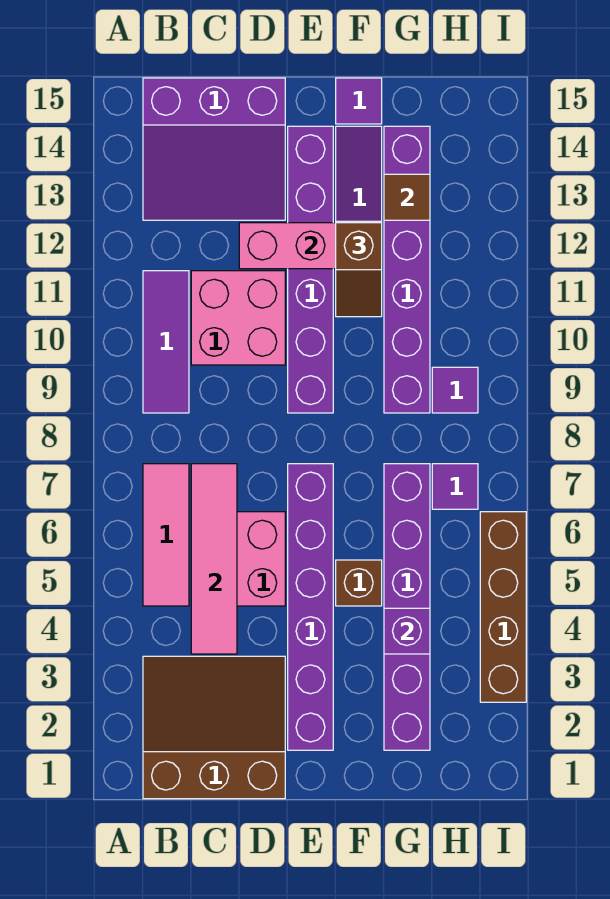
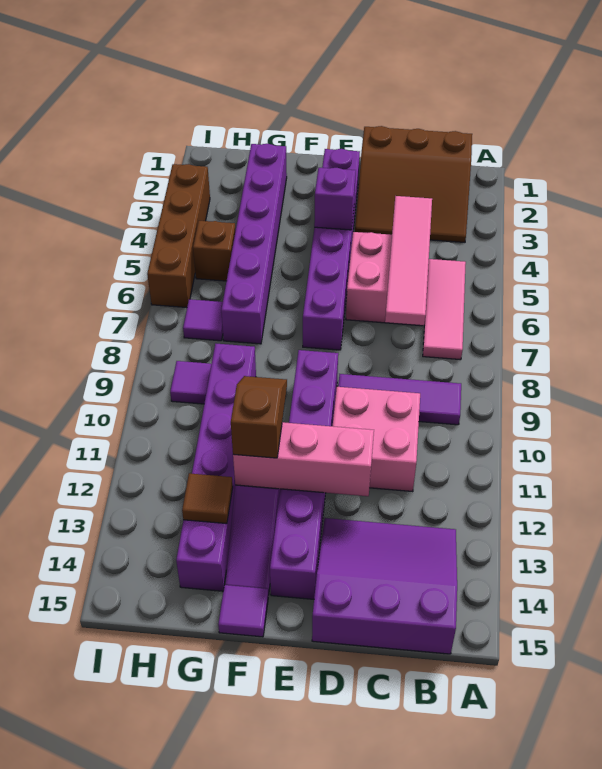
purple 1x3 tile [143,271,189,413] -> purple 1x3 tile turned to [338,374,461,425]
brown 1x1 brick [336,560,382,606] -> brown 1x1 brick moved to [193,221,236,281]
purple 1x1 brick [384,608,430,654] -> purple 1x1 brick moved to [314,168,356,230]

